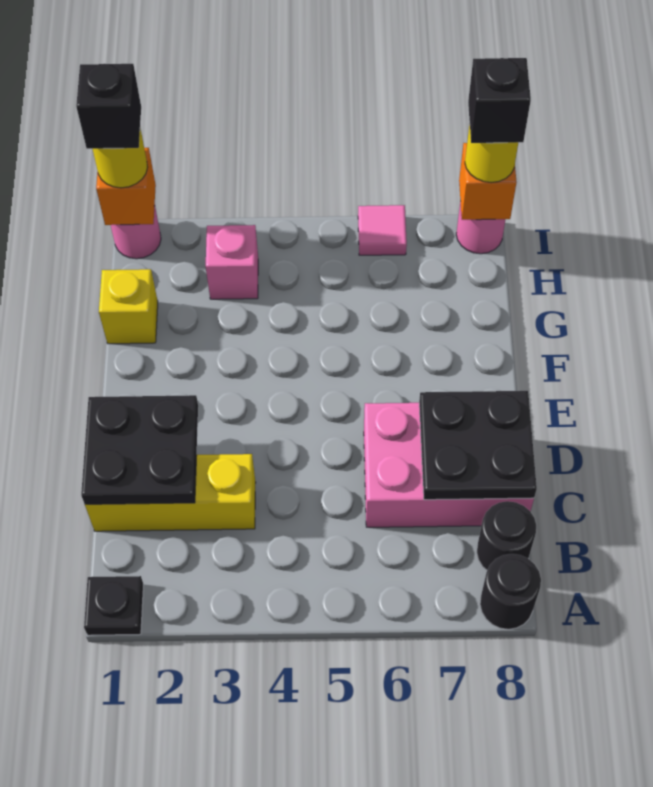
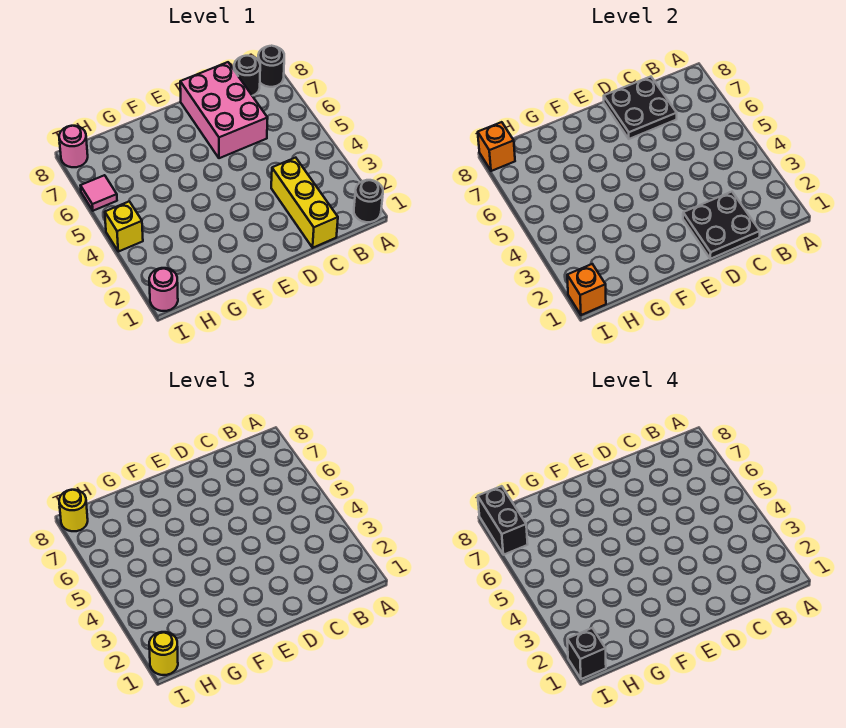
black 1x1 plate [84,576,144,635] -> black 1x1 round brick [354,180,383,222]
yellow 1x1 brick [99,269,158,344] -> yellow 1x1 brick moved to [105,201,143,252]
pink 1x1 brick [206,225,258,299] -> none
black 1x1 brick [468,58,531,143] -> black 1x2 brick [478,486,528,555]

